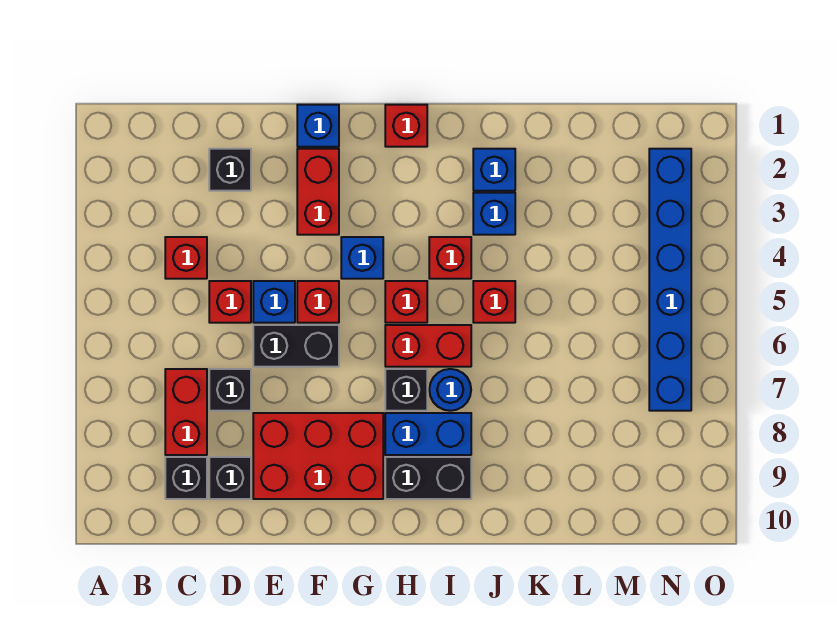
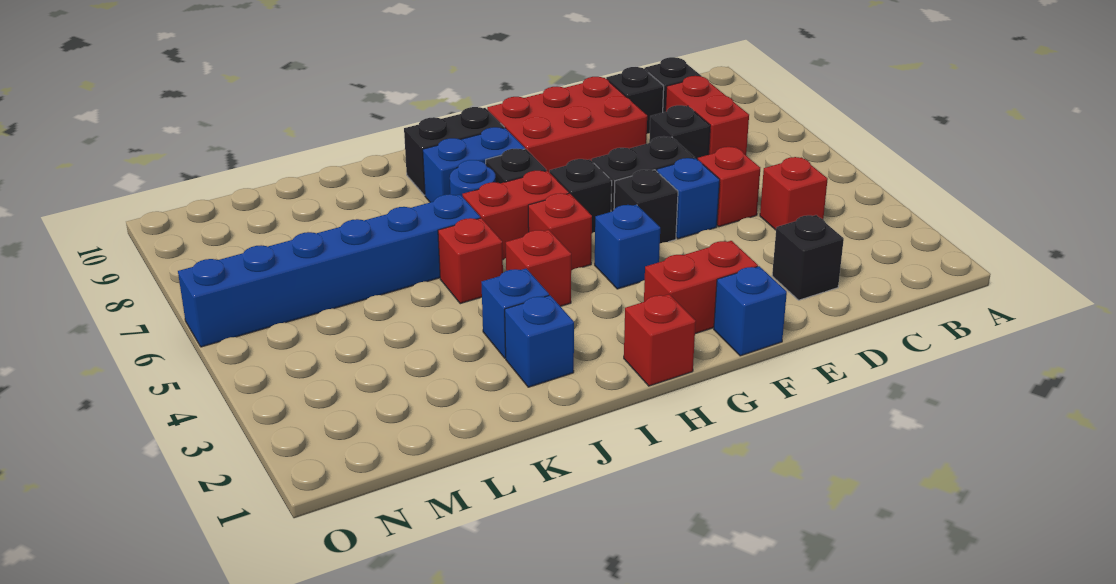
red 1x2 brick [297,149,339,235] -> red 1x2 brick turned to [644,241,758,334]
red 1x1 brick [297,281,339,323] -> black 1x1 brick [614,170,678,243]
none -> black 1x1 brick [550,159,612,233]
blue 1x6 brick [649,149,691,411] -> blue 1x6 brick turned to [178,194,480,347]

